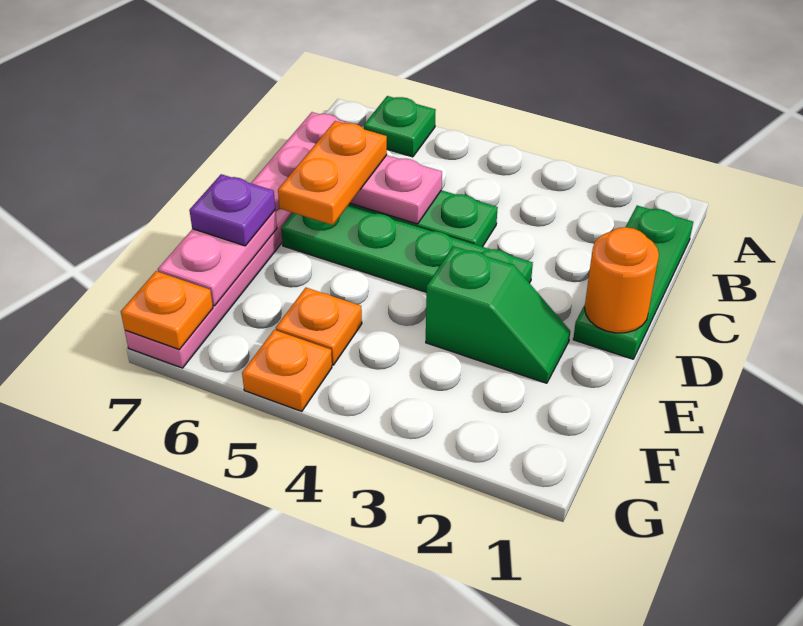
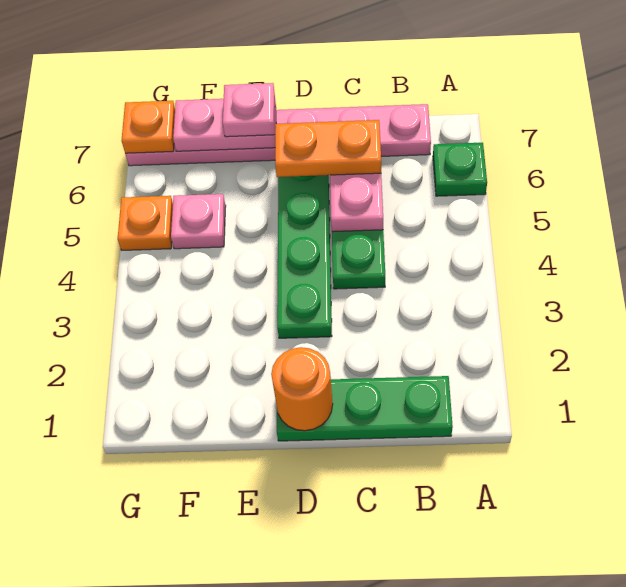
green 1x2 slope [426,246,570,383] -> none
purple 1x1 plate [189,174,275,246] -> pink 1x1 plate [223,83,275,137]
orange 1x1 plate [276,288,362,365] -> pink 1x1 plate [171,194,226,249]

